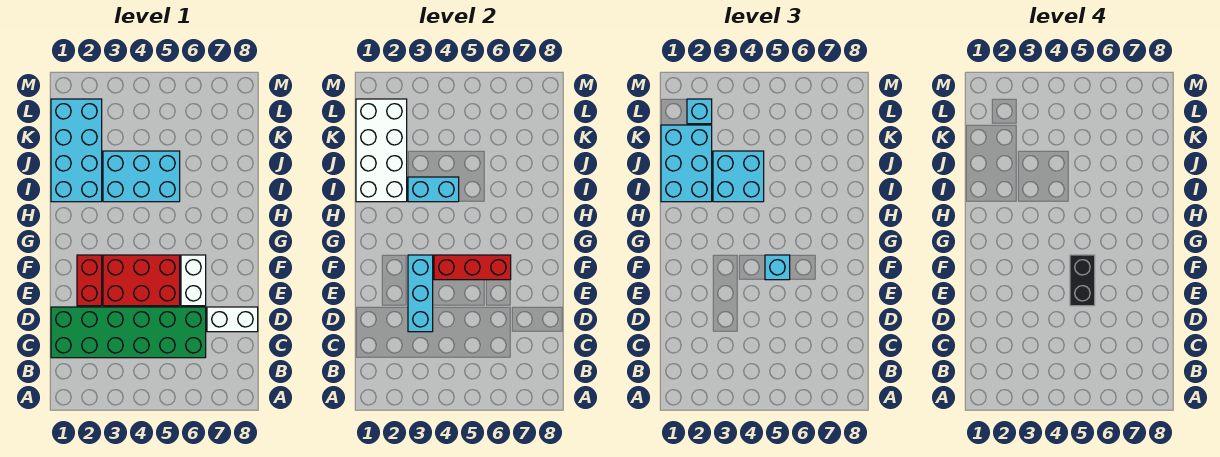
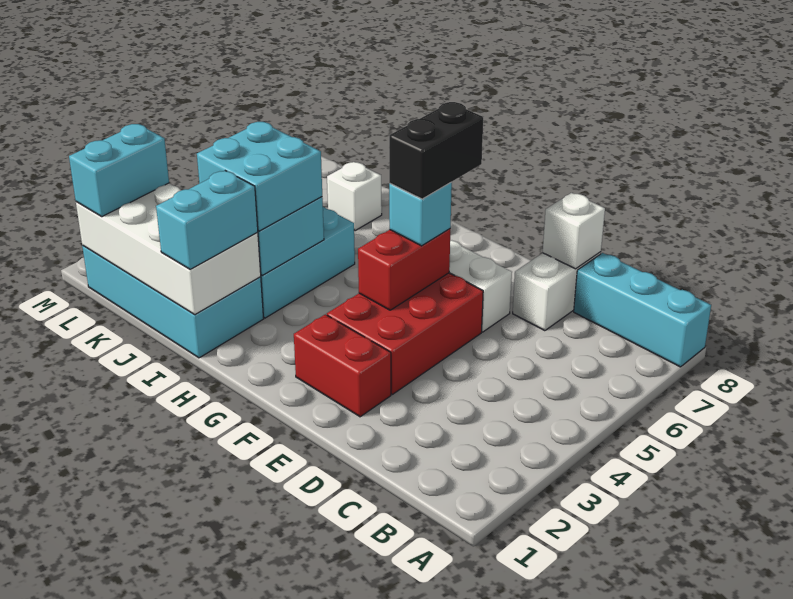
green 2x6 brick [51,307,206,358] -> none
cyan 1x3 brick [408,255,433,332] -> cyan 1x3 brick moved to [574,253,711,367]
none -> white 1x1 brick [543,193,605,269]
black 1x2 brick [1070,255,1095,306] -> black 1x2 brick turned to [389,102,483,199]
red 1x3 brick [434,255,511,280] -> red 1x2 brick [358,229,450,310]
cyan 2x3 brick [661,125,712,202] -> cyan 1x2 brick [156,171,258,269]
none -> white 1x1 brick [327,162,382,230]
cyan 1x1 brick [687,99,712,124] -> cyan 1x2 brick [69,124,169,217]

